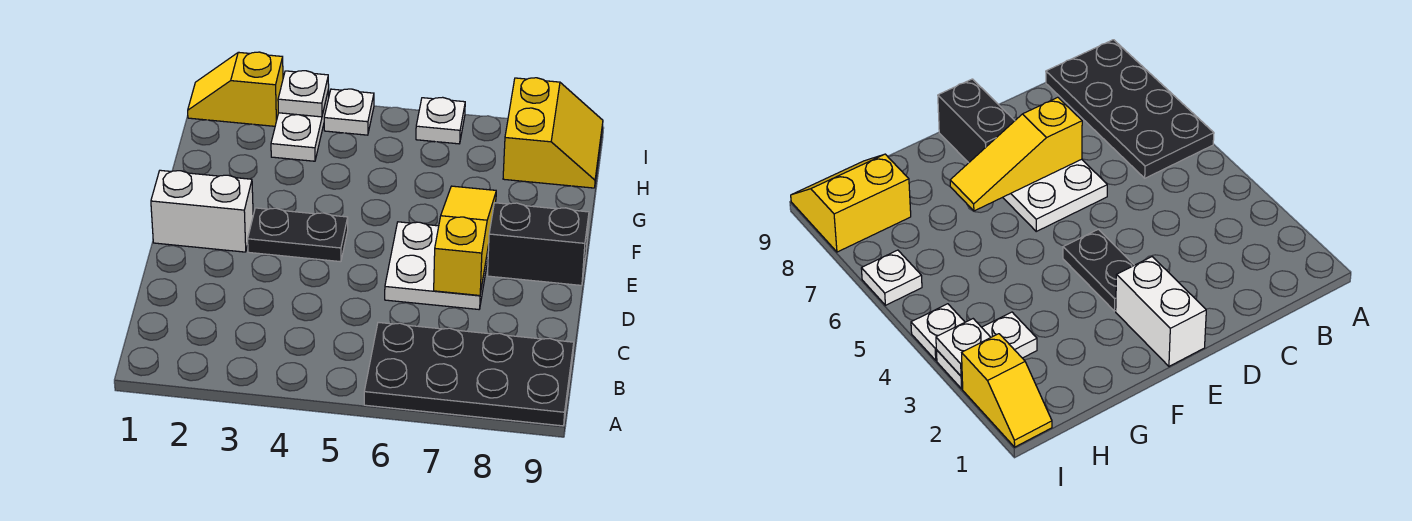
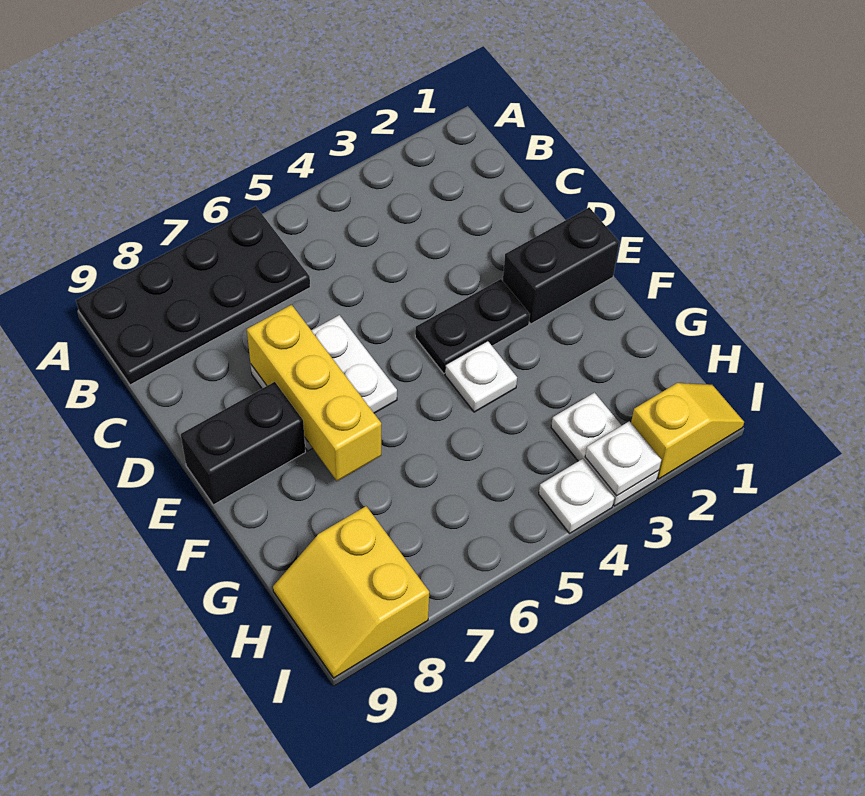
yellow 1x3 slope [434,186,496,295] -> yellow 1x3 brick [247,305,381,481]
white 1x2 brick [151,170,253,252] -> black 1x2 brick [503,207,619,324]
white 1x1 plate [416,97,465,144] -> white 1x1 plate moved to [445,341,517,412]

